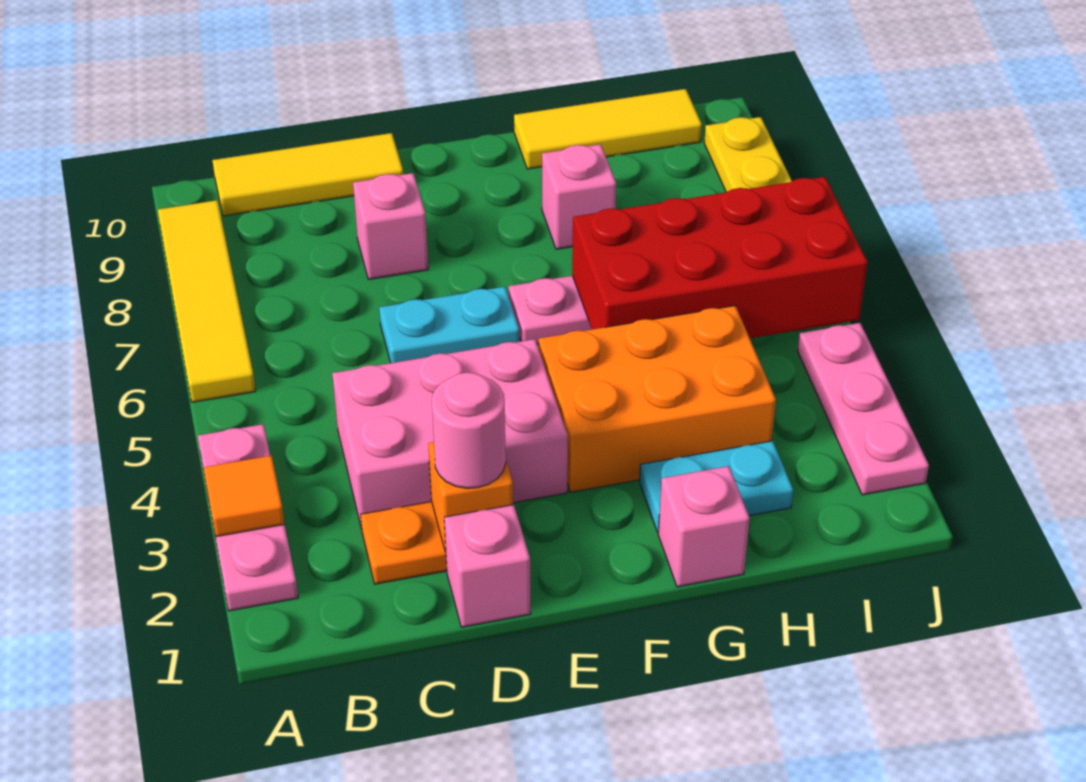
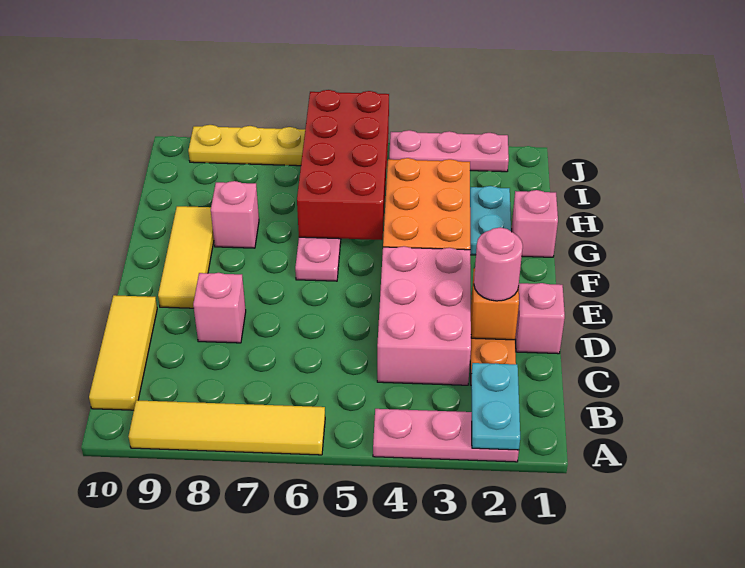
orange 1x1 tile [203,456,284,537] -> none
cyan 1x2 plate [379,287,520,363] -> cyan 1x2 plate moved to [471,363,520,450]
yellow 1x3 tile [514,89,702,169] -> yellow 1x3 tile moved to [158,206,214,308]

